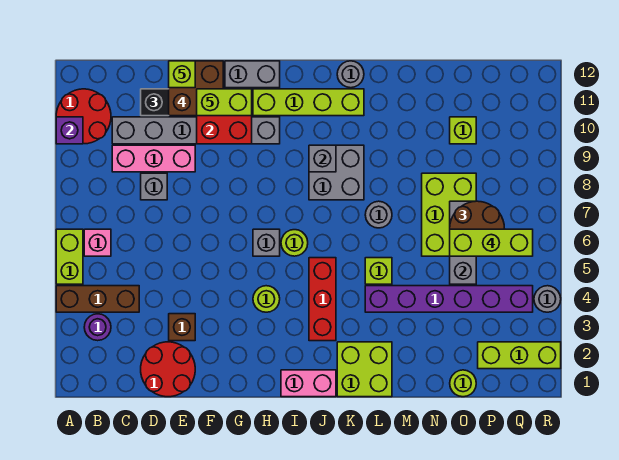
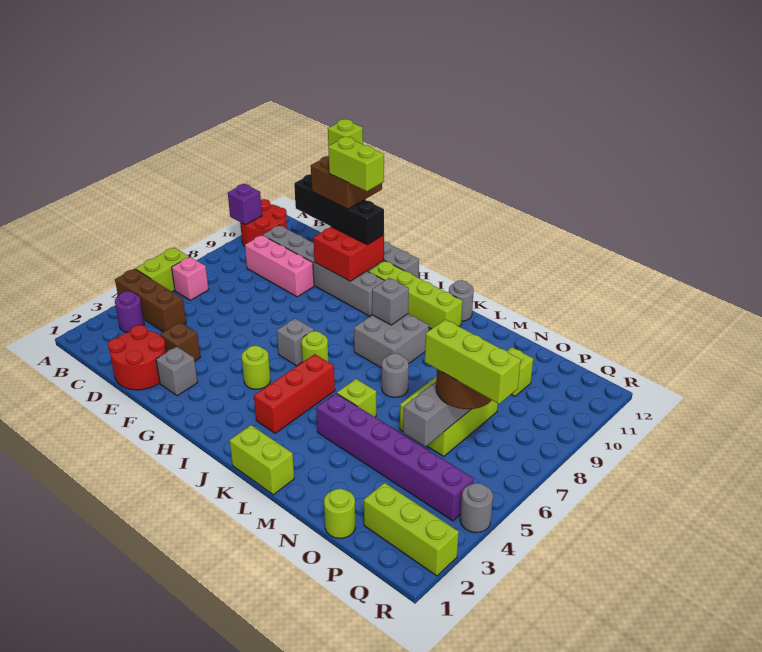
grey 1x1 brick [141,173,167,200] -> grey 1x1 brick moved to [156,346,198,396]
pink 1x2 brick [281,370,336,397] -> none
lime 2x2 brick [337,342,392,397] -> lime 1x2 brick [229,425,294,495]

